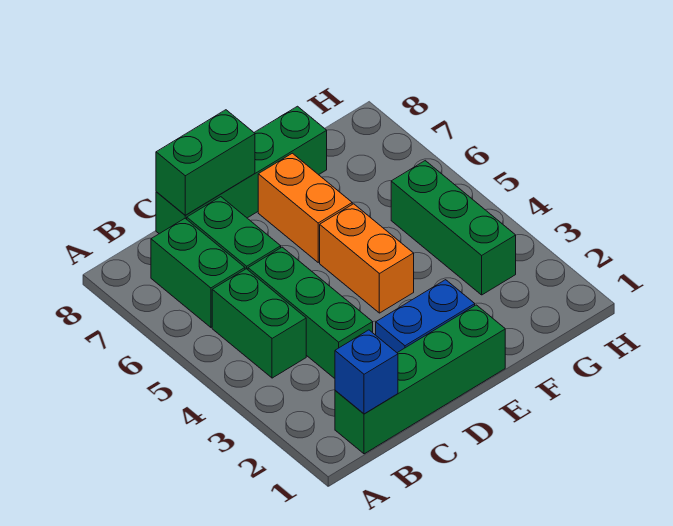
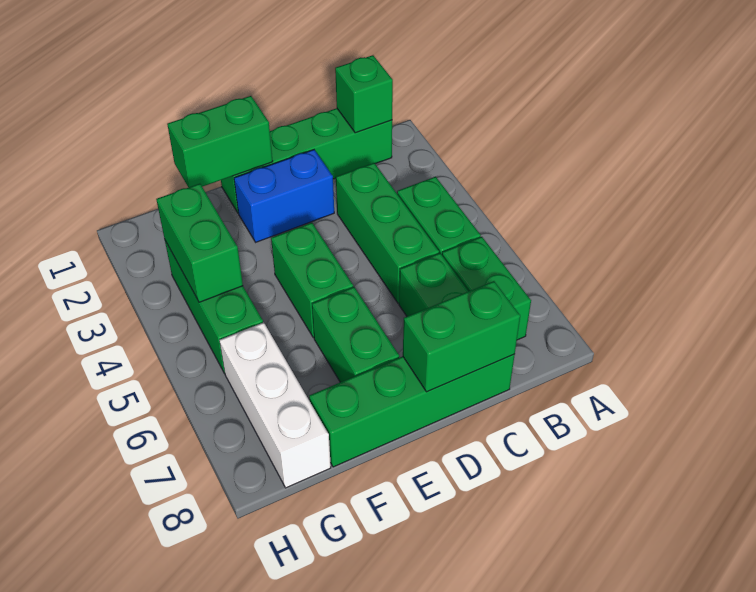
blue 1x1 brick [335,330,398,414] -> green 1x1 brick [335,55,393,133]
none -> green 1x2 brick [167,96,273,187]
orange 1x2 brick [320,204,414,313] -> green 1x2 brick [271,223,353,338]
orange 1x2 brick [258,153,352,262] -> green 1x2 brick [312,287,399,382]
none -> green 1x2 brick [156,184,243,302]
none -> white 1x3 brick [219,322,331,488]

